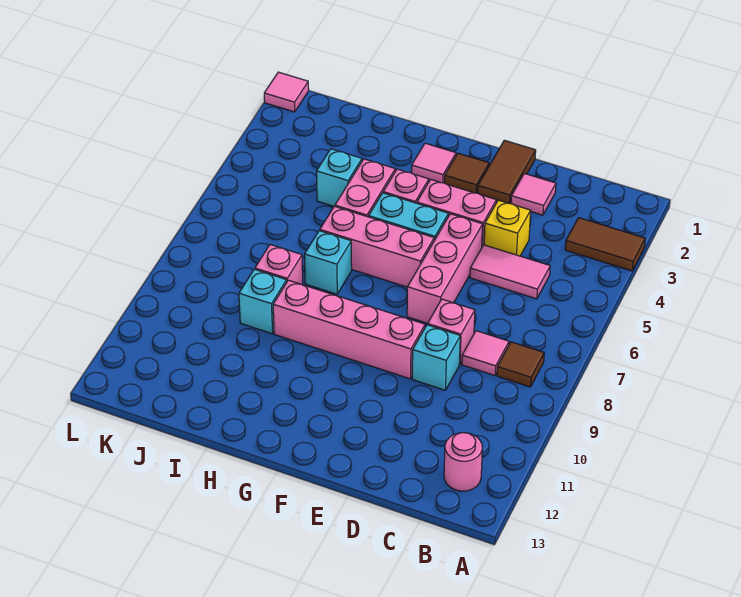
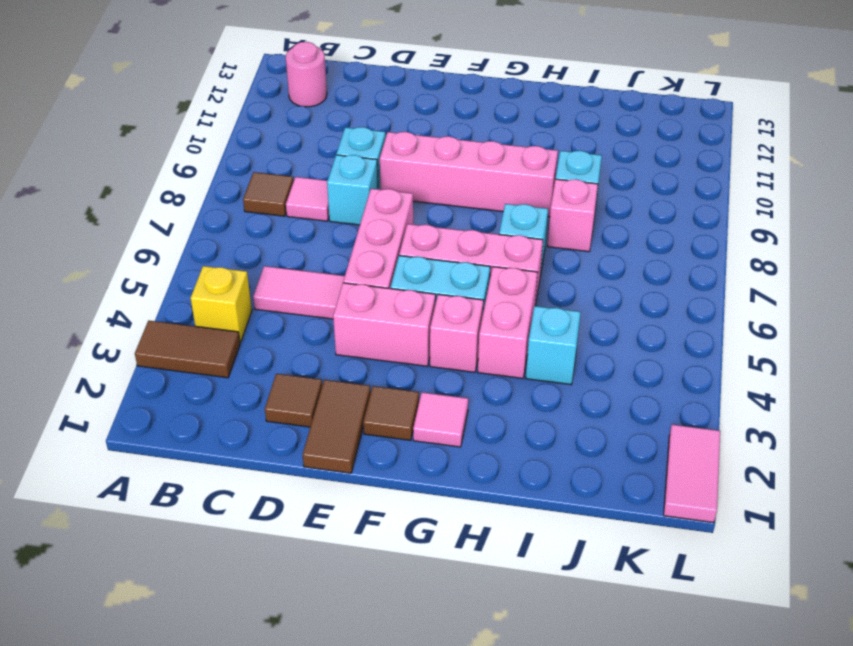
pink 1x1 tile [511,173,556,215] -> brown 1x1 tile [265,374,322,427]
yellow 1x1 brick [484,200,531,256] -> yellow 1x1 brick moved to [191,266,252,343]
pink 1x1 brick [428,299,475,364] -> cyan 1x1 brick [327,155,378,225]
pink 1x1 tile [264,72,309,112] -> pink 1x2 tile [664,425,720,523]

